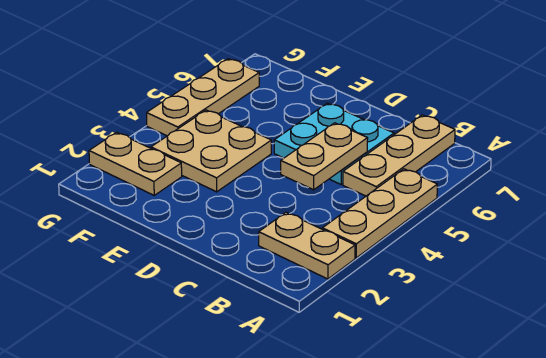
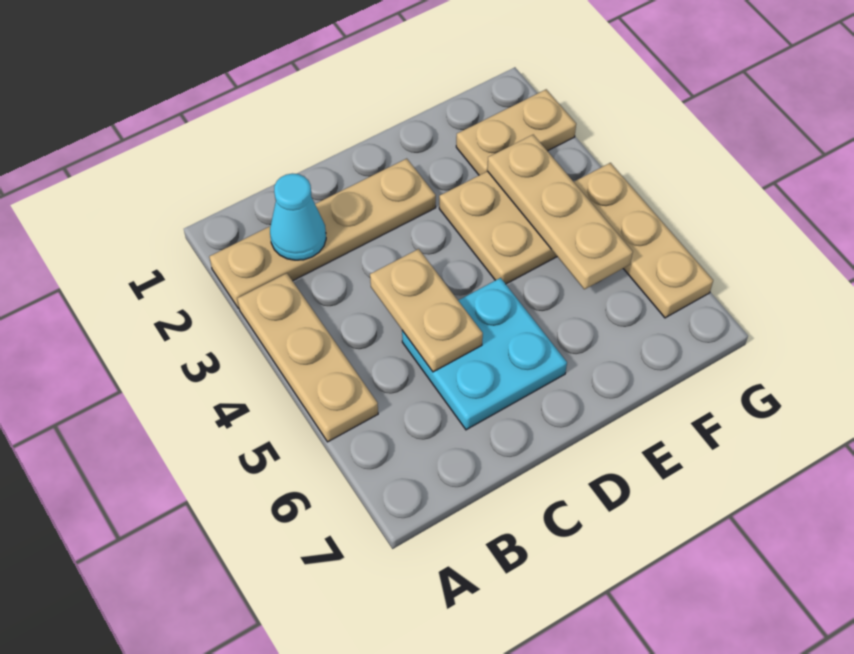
tan 1x2 plate [259,213,355,279] -> tan 1x4 plate [209,159,436,308]
none -> cyan 1x1 cone [270,174,326,260]
tan 1x3 plate [343,115,455,196] -> tan 1x3 plate moved to [487,135,633,289]

